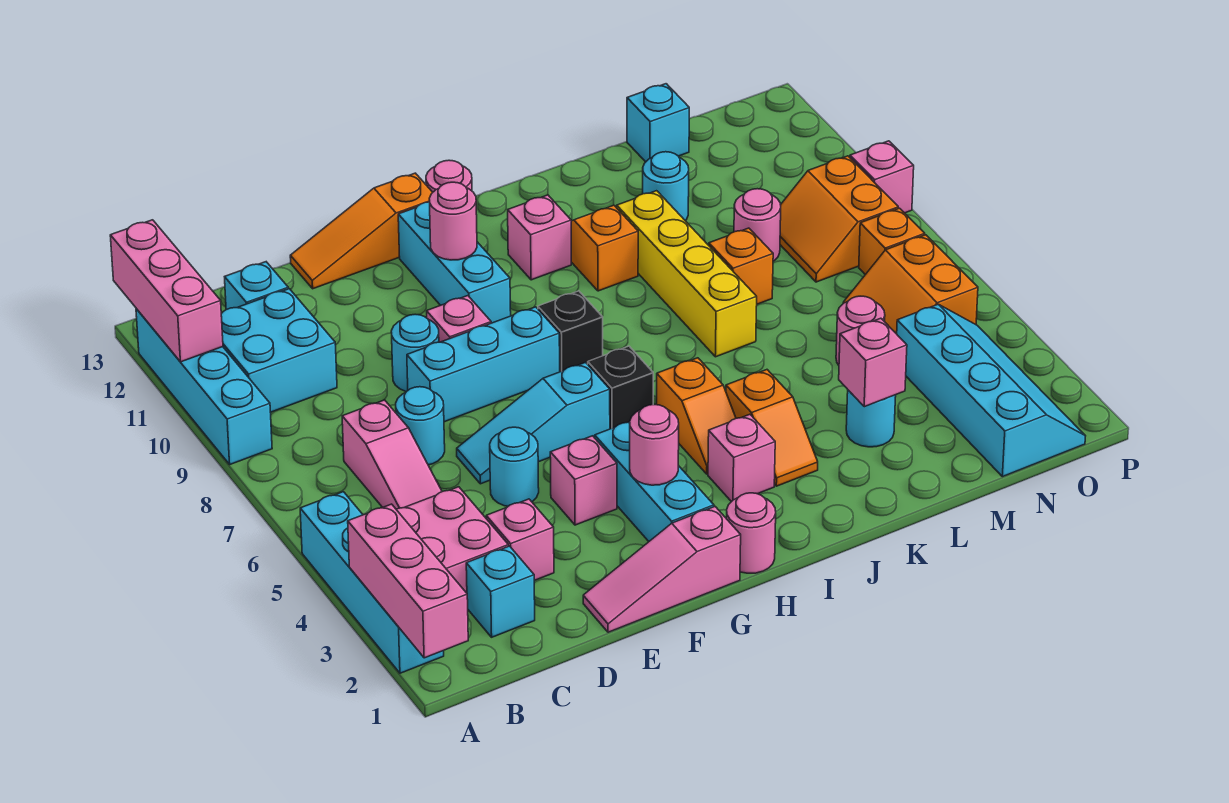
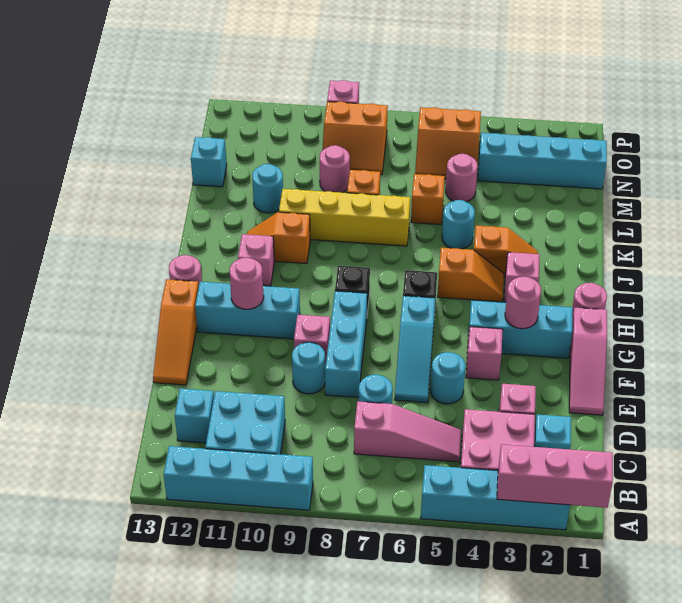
pink 1x3 brick [110,220,223,362] -> none
cyan 1x1 round brick [846,390,896,447] -> cyan 1x1 round brick moved to [442,200,475,249]
pink 1x1 brick [839,318,907,407] -> none
orange 1x1 brick [859,208,925,275] -> orange 1x1 brick moved to [411,174,445,225]

